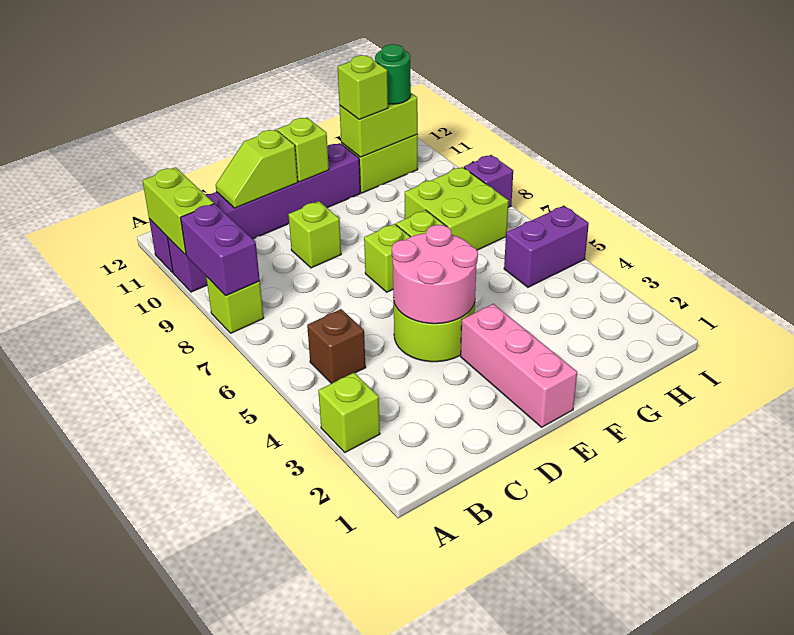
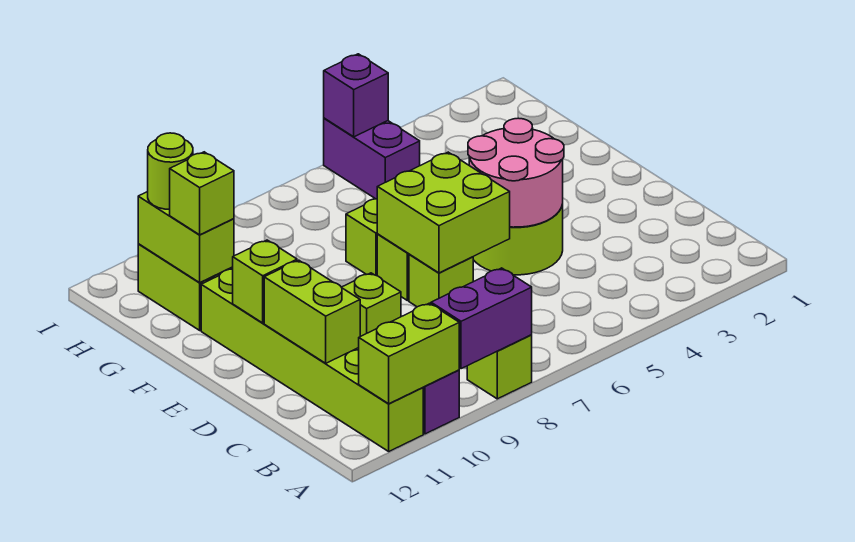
lime 1x1 brick [318,373,380,452] -> lime 1x1 brick moved to [409,254,473,307]
purple 1x6 brick [149,143,360,273] -> lime 1x6 brick [201,269,423,451]
brown 1x1 brick [307,309,366,384] -> none
lime 1x2 slope [216,130,298,208] -> lime 1x2 brick [264,260,360,363]
pink 1x3 brick [461,304,577,427] -> none
lime 2x2 brick [405,167,509,250] -> lime 2x2 brick moved to [377,152,510,273]
green 1x1 round brick [375,44,411,104] -> lime 1x1 round brick [148,133,193,209]
purple 1x1 brick [464,155,513,207] -> purple 1x1 brick moved to [324,54,388,137]

